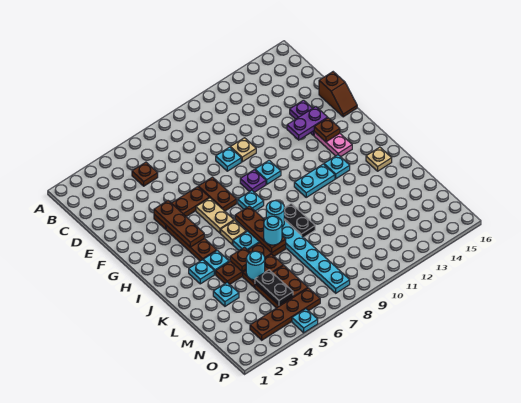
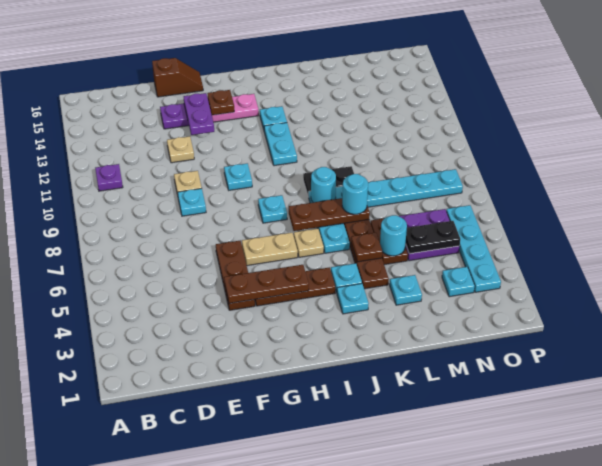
brown 1x1 plate [132,162,158,186] -> none
brown 1x2 plate [198,177,237,211] -> none
purple 1x1 plate [240,170,266,192] -> purple 1x1 plate moved to [95,164,123,191]
tan 1x1 plate [366,147,392,171] -> tan 1x1 plate moved to [167,136,194,163]
brown 2x2 plate [255,265,308,308] -> purple 2x2 plate [399,209,460,261]
brown 1x4 plate [250,288,320,340] -> cyan 1x4 plate [446,205,501,292]
cyan 1x1 plate [292,309,318,333] -> cyan 1x1 plate moved to [442,267,475,297]

